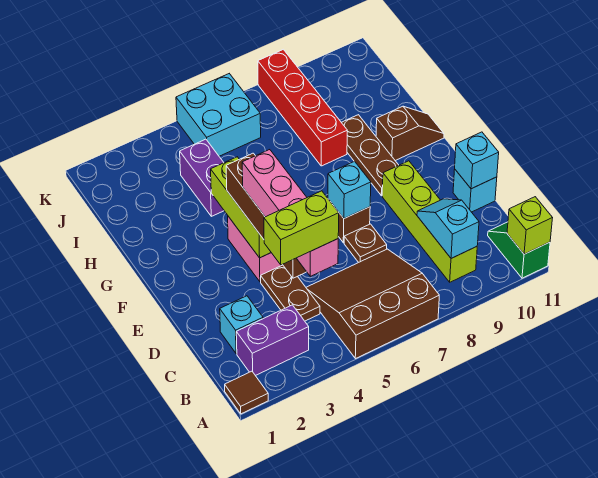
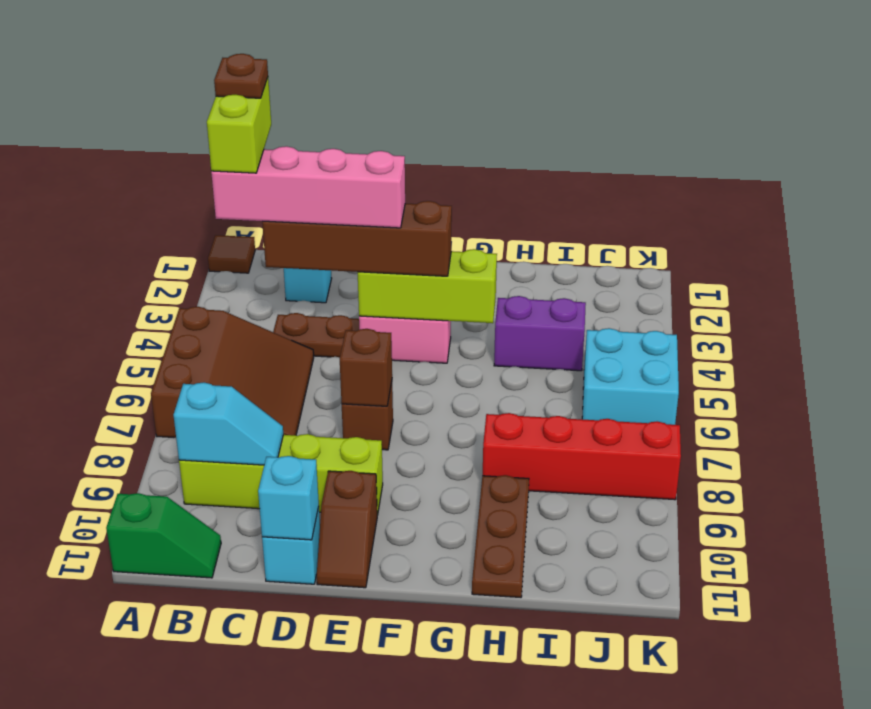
lime 1x1 brick [507,197,552,254] -> none
purple 1x2 brick [236,305,309,376] -> none
brown 1x1 plate [344,224,387,262] -> brown 1x1 plate moved to [214,54,268,98]
cyan 1x1 brick [328,161,371,218] -> brown 1x1 brick [340,329,392,406]
brown 1x3 plate [341,115,399,196] -> brown 1x3 plate turned to [472,475,529,597]
brown 1x2 slope [376,106,444,161] -> brown 1x2 slope moved to [317,471,377,588]

